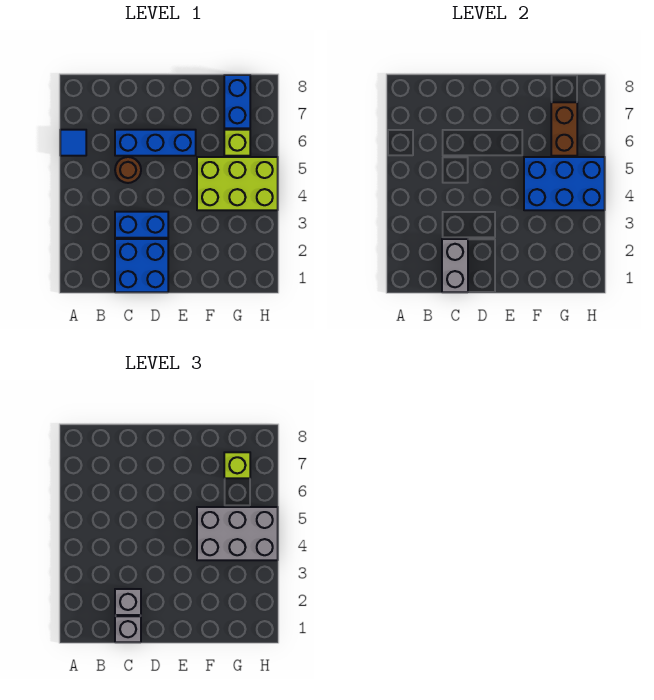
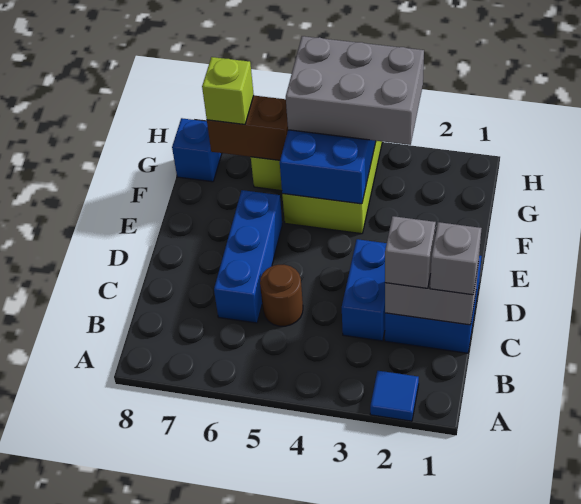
blue 1x1 tile [60,130,86,156] -> blue 1x1 tile moved to [370,371,419,421]
grey 2x3 brick [197,507,278,560] -> grey 2x3 brick turned to [286,36,424,145]
blue 1x2 brick [224,75,250,128] -> blue 1x1 brick [172,118,222,182]

